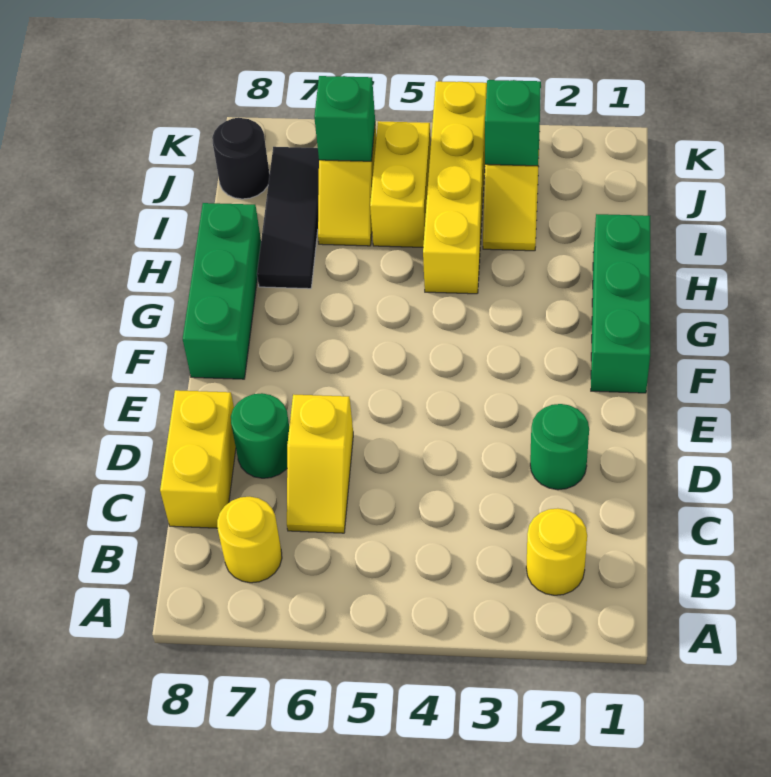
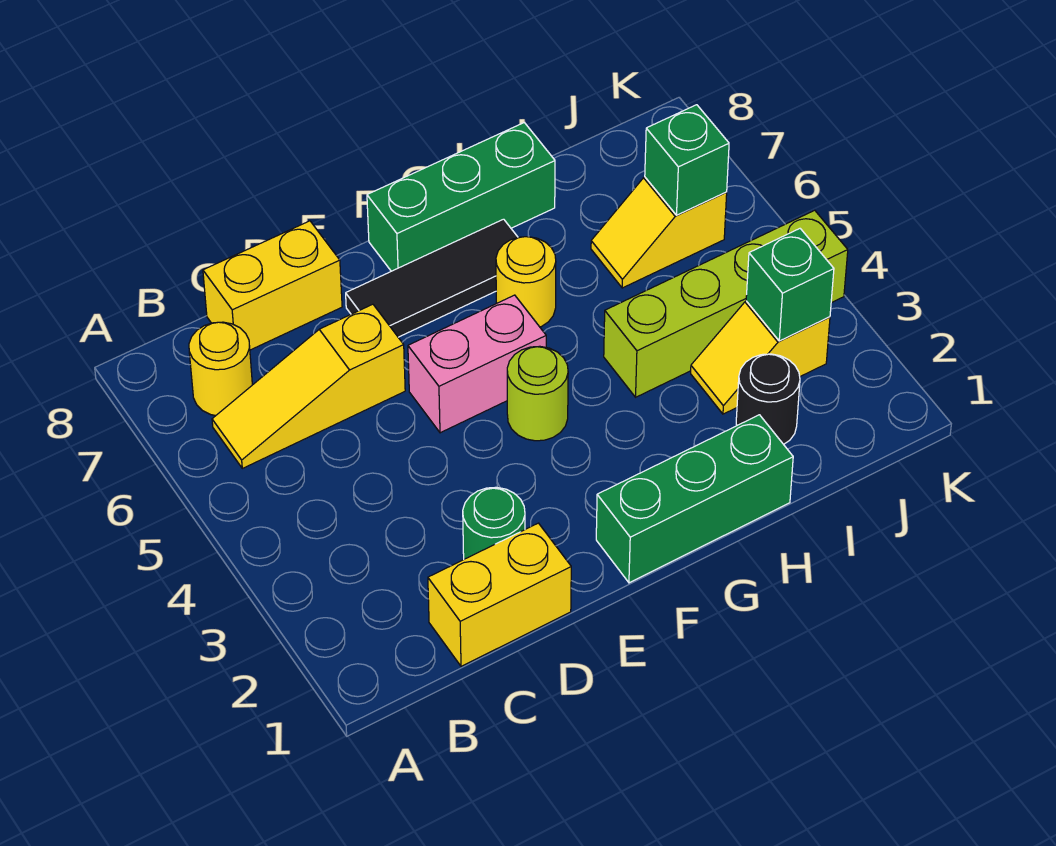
yellow 1x1 round brick [526,508,587,595] -> yellow 1x1 round brick moved to [496,237,556,327]
yellow 1x2 slope [287,395,353,533] -> yellow 1x3 slope [212,304,405,468]
green 1x1 round brick [231,393,289,478] -> none
none -> pink 1x2 brick [408,295,546,433]
none -> lime 1x1 round brick [507,346,568,441]
yellow 1x4 brick [423,81,487,294] -> lime 1x4 brick [604,210,848,397]
black 1x3 tile [257,147,319,289] -> black 1x3 tile moved to [346,219,518,337]
yellow 1x2 brick [370,121,431,247] -> yellow 1x2 brick moved to [428,523,571,666]
black 1x1 round brick [212,118,270,199] -> black 1x1 round brick moved to [736,354,800,444]

